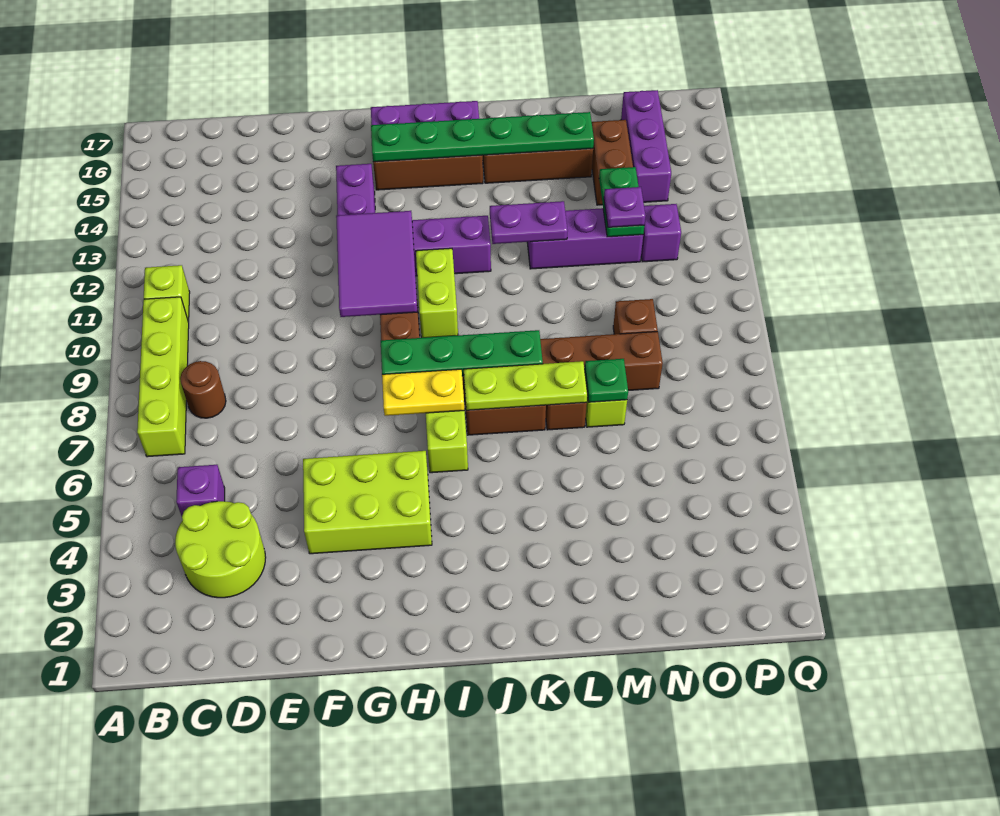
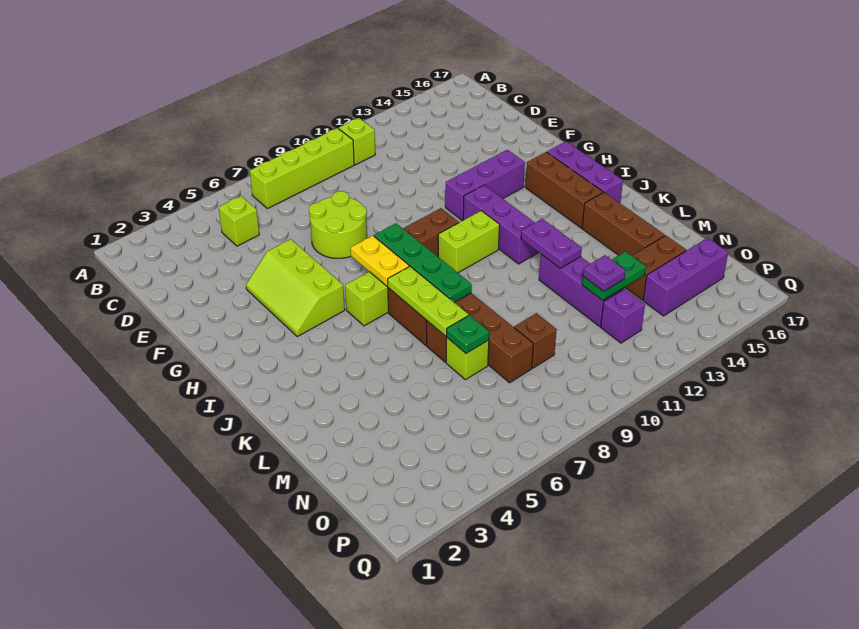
lime 2x2 round brick [175,501,266,598] -> lime 2x2 round brick moved to [309,191,367,258]
purple 1x1 brick [176,465,225,516] -> lime 1x1 brick [219,196,259,246]
brown 1x1 round brick [180,361,226,418] -> none
lime 2x3 brick [303,451,432,554] -> lime 2x3 slope [246,239,345,337]
purple 2x3 tile [336,211,418,317] -> none
green 1x6 plate [371,112,594,162] -> none

